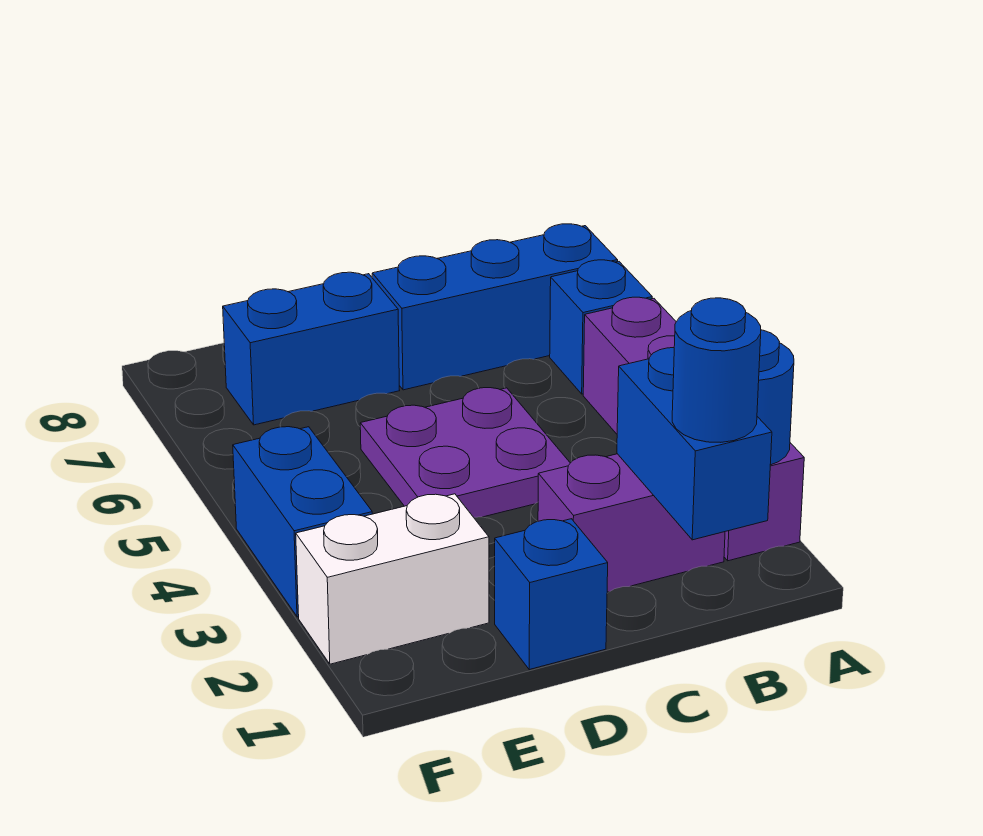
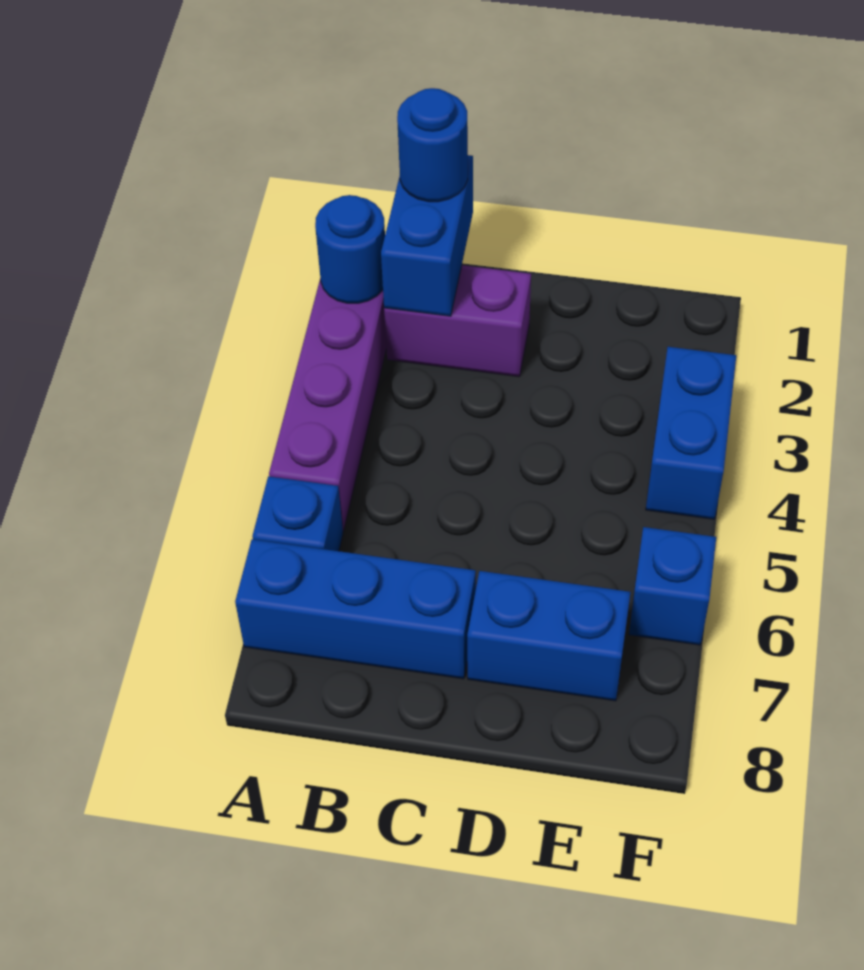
purple 2x2 plate [360,388,570,517] -> none
blue 1x1 brick [495,519,608,670] -> blue 1x1 brick moved to [629,527,716,645]
white 1x2 brick [296,494,489,664] -> none

